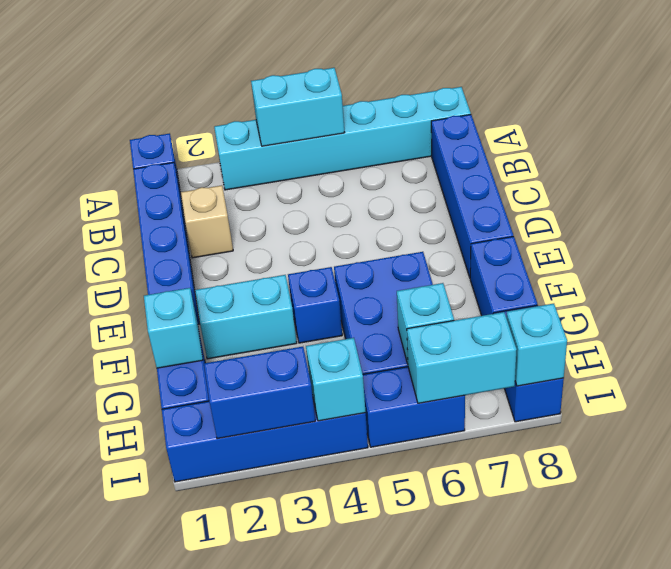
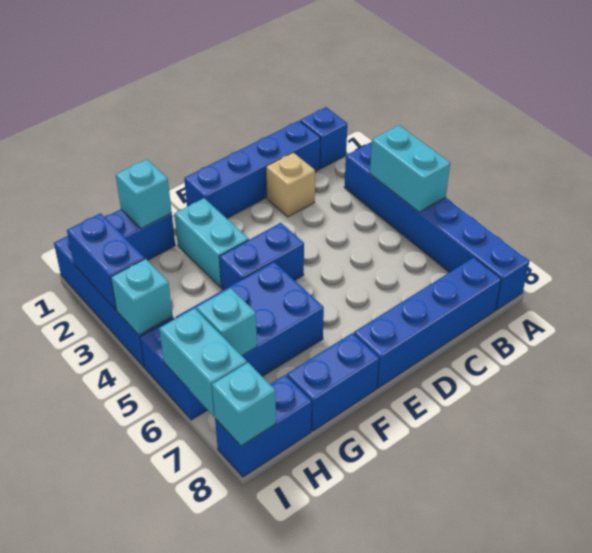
cyan 1x6 brick [214,87,471,190] -> blue 1x6 brick [344,142,529,310]
blue 1x1 brick [288,267,342,343] -> blue 1x2 brick [219,223,304,290]

